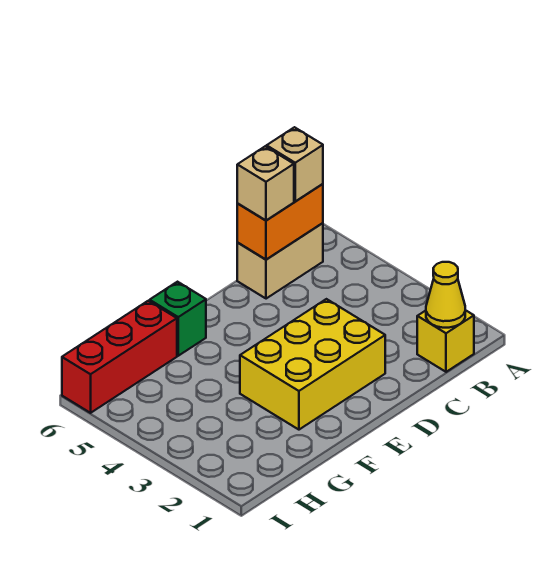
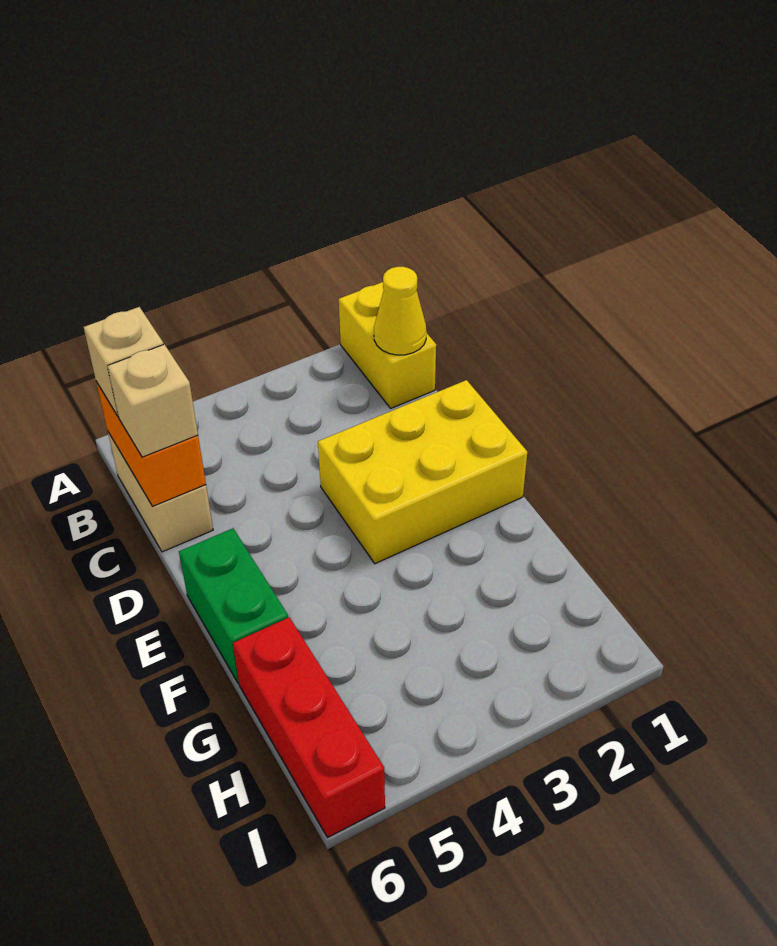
yellow 1x1 brick [417,310,474,372] -> yellow 1x2 brick [339,282,436,408]
yellow 2x3 brick [240,299,385,430] -> yellow 2x3 brick turned to [318,380,527,564]
green 1x1 brick [150,282,206,356] -> green 1x2 brick [179,528,288,683]

